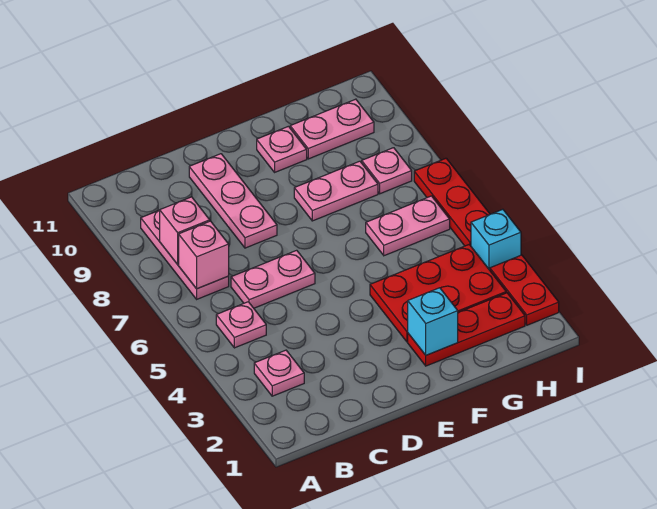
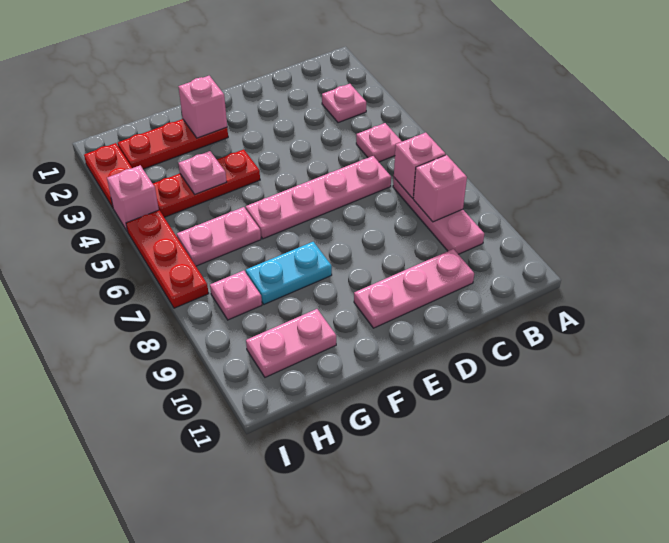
pink 1x2 plate [231,250,315,308] -> pink 1x4 plate [246,156,391,239]
pink 1x3 plate [189,154,277,248] -> pink 1x3 plate turned to [354,249,474,328]
cyan 1x1 brick [408,288,458,355] -> pink 1x1 brick [178,76,227,138]
red 2x3 plate [370,245,506,342] -> red 1x3 plate [153,149,260,217]
pink 1x2 plate [294,161,378,221] -> cyan 1x2 plate [246,242,332,304]
pink 1x1 plate [257,126,307,172] -> pink 1x1 plate moved to [178,151,227,194]
cyan 1x1 brick [471,209,521,270] -> pink 1x1 brick [107,165,159,232]

